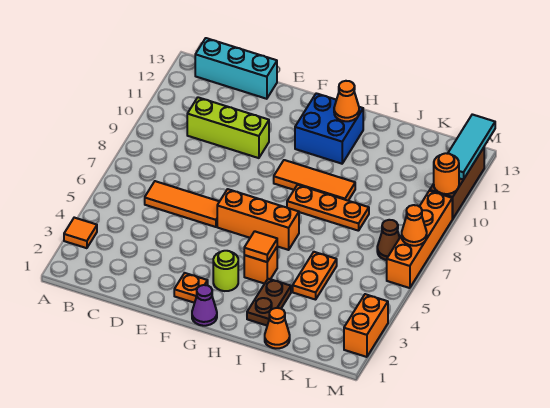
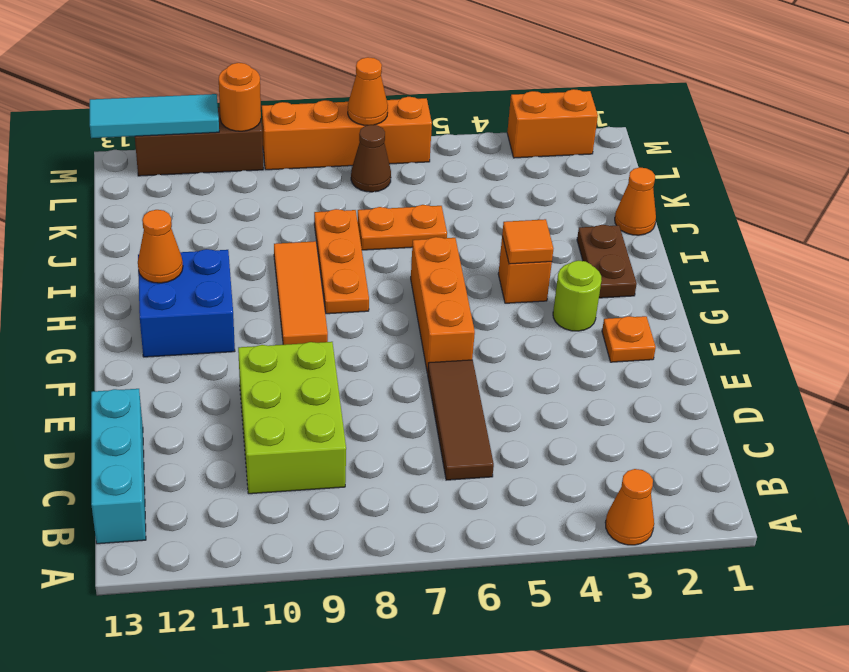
orange 1x1 tile [64,218,97,248] -> orange 1x1 cone [605,469,654,545]
orange 1x3 tile [145,181,219,227] -> brown 1x3 tile [428,360,494,480]
lime 1x3 brick [187,97,269,158] -> lime 2x3 brick [238,342,346,494]
purple 1x1 cone [192,285,217,326] -> none
brown 1x2 plate [247,279,291,325] -> brown 1x2 plate turned to [577,225,637,298]
orange 1x2 plate [293,252,337,300] -> orange 1x2 plate moved to [358,205,447,250]

